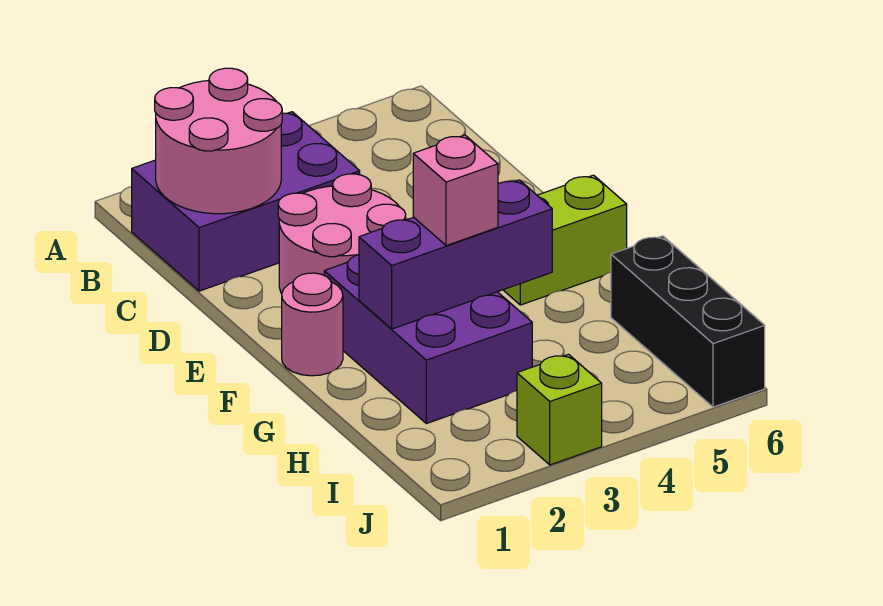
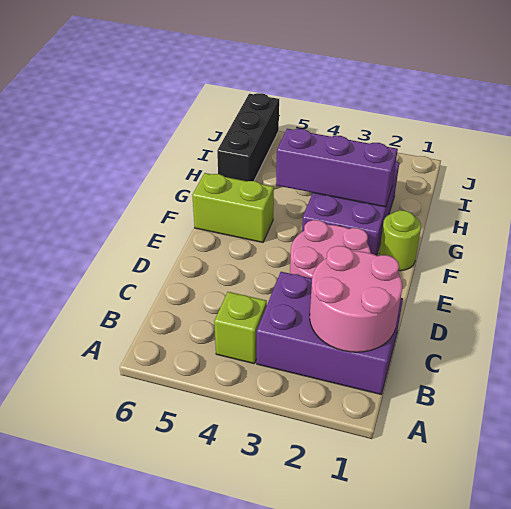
pink 1x1 round brick [282,273,343,376] -> lime 1x1 round brick [379,210,421,271]
pink 1x1 brick [413,135,498,246] -> none
lime 1x1 brick [517,354,602,465] -> lime 1x1 brick moved to [214,292,267,364]

